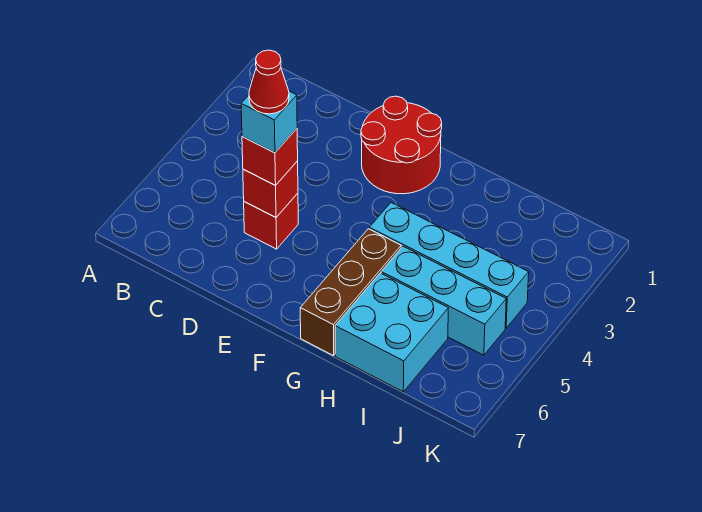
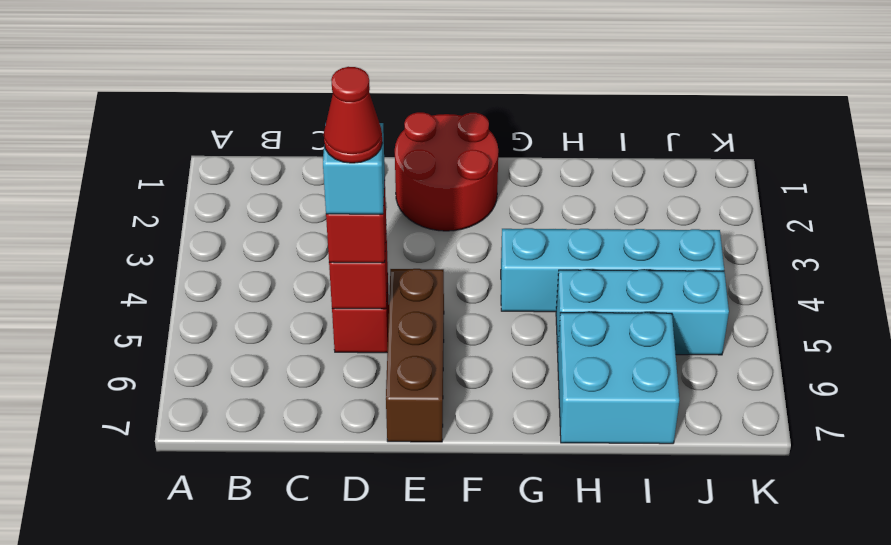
brown 1x3 brick [300,229,401,356] -> brown 1x3 brick moved to [386,269,444,442]

